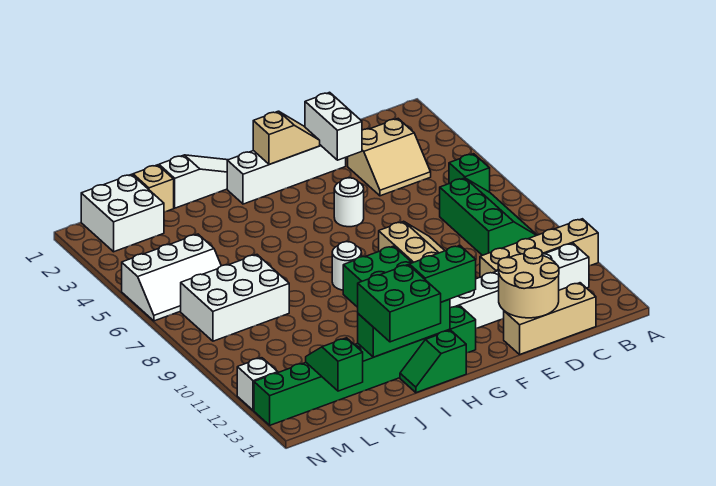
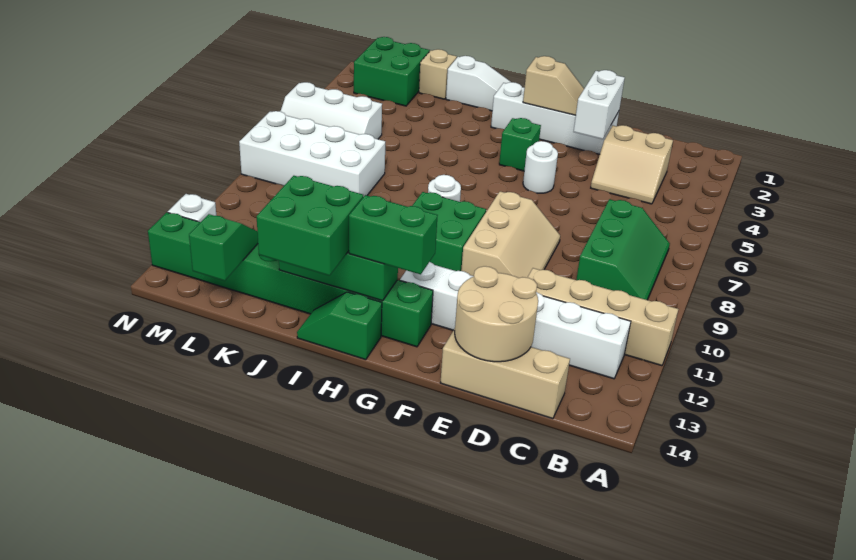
green 1x1 brick [449,154,490,192] -> green 1x1 brick moved to [499,118,541,171]
white 2x3 brick [181,255,289,341] -> white 2x4 brick [239,111,385,197]
white 2x2 brick [81,174,164,252] -> green 2x2 brick [354,37,430,106]

